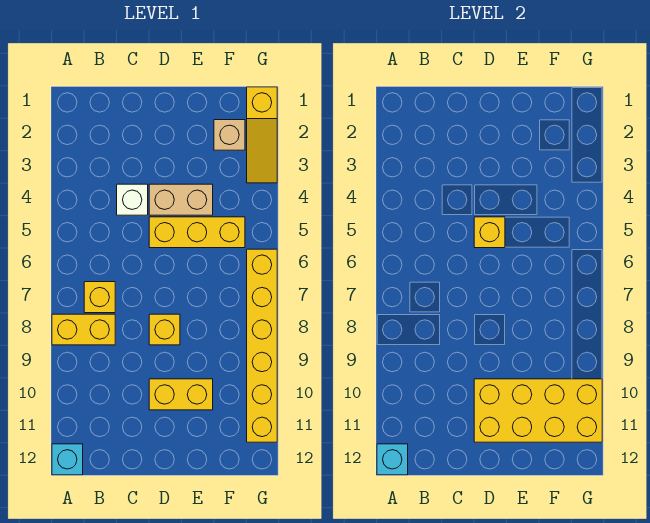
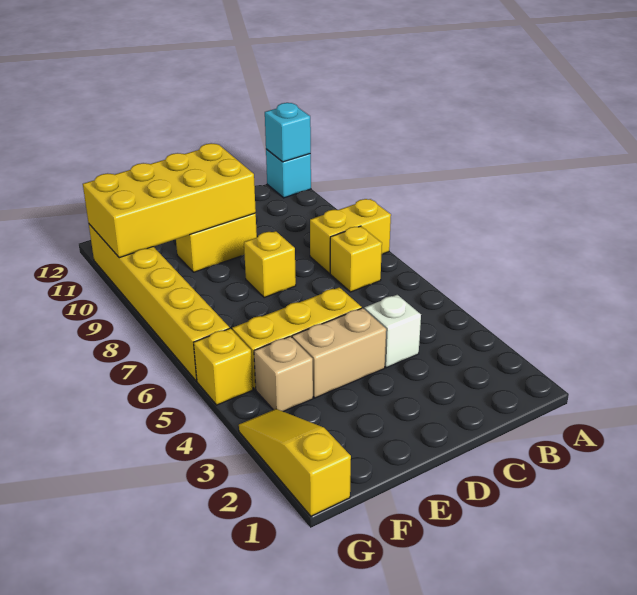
yellow 1x1 brick [474,217,505,248] -> yellow 1x1 brick moved to [194,328,253,405]
tan 1x1 brick [214,120,245,150] -> tan 1x1 brick moved to [254,336,313,412]

